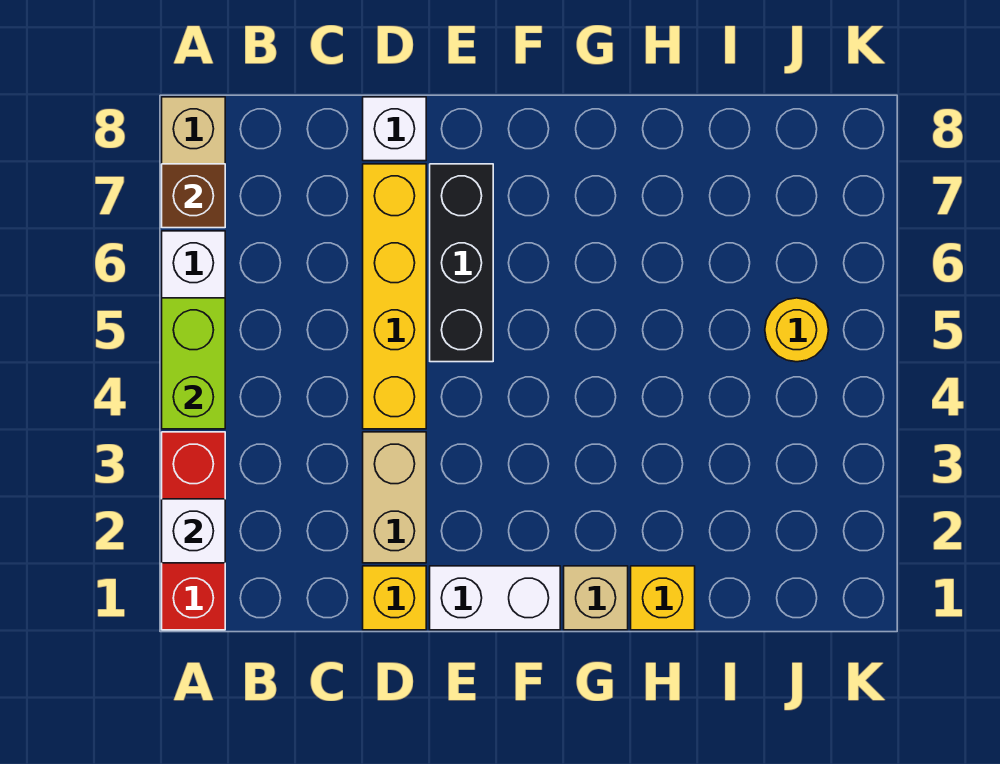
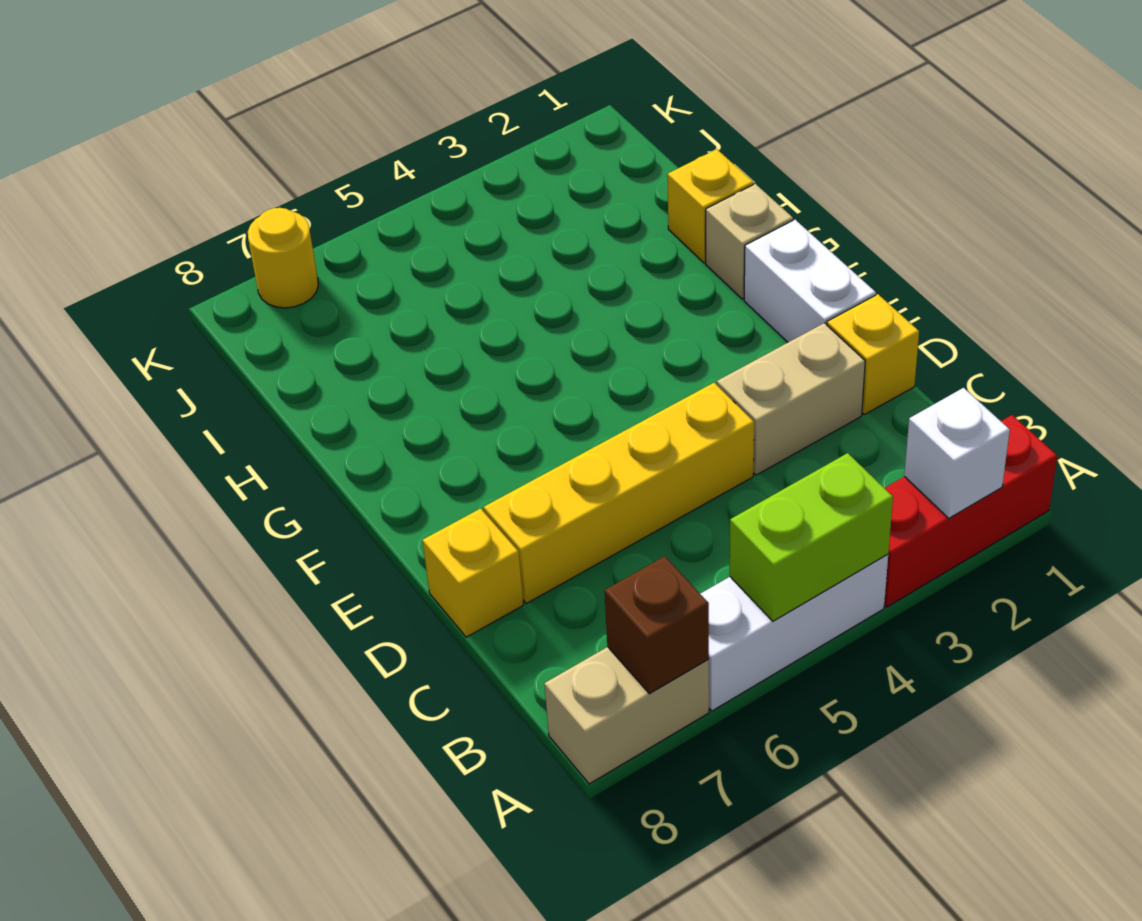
white 1x1 brick [363,97,426,161] -> yellow 1x1 brick [422,509,523,637]
black 1x3 brick [430,164,493,362] -> none
yellow 1x1 round brick [765,298,829,362] -> yellow 1x1 round brick moved to [248,208,318,308]

